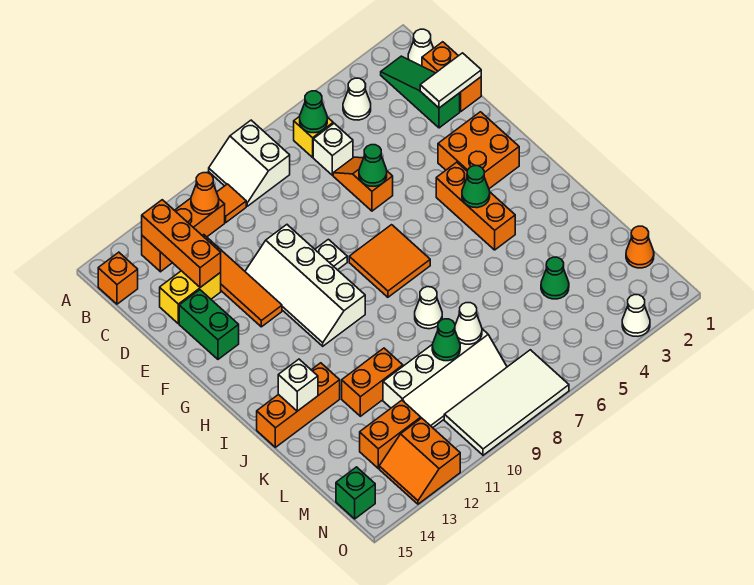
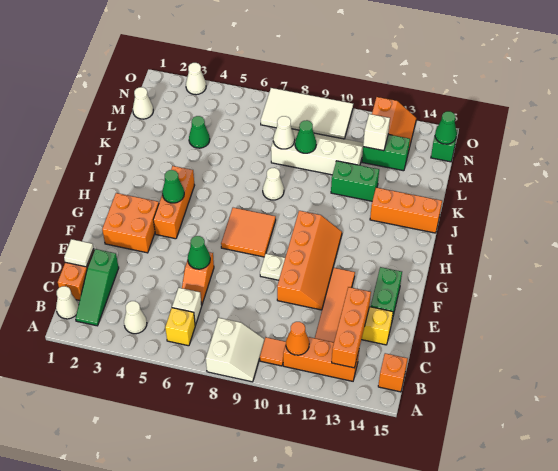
green 1x1 cone [300,91,327,133] -> green 1x1 cone moved to [435,111,457,144]
white 1x2 tile [420,53,481,108] -> white 1x1 tile [64,239,94,267]
white 2x4 slope [245,225,365,346] -> orange 2x4 slope [277,211,342,310]
white 1x1 brick [278,359,318,411] -> white 1x1 brick moved to [363,114,390,151]
orange 1x2 brick [342,348,403,416] -> green 1x2 brick [331,161,379,201]
orange 1x1 cone [626,226,654,268] -> white 1x1 cone [133,87,153,119]
orange 1x2 brick [360,400,421,468] -> green 1x2 brick [362,134,410,171]

